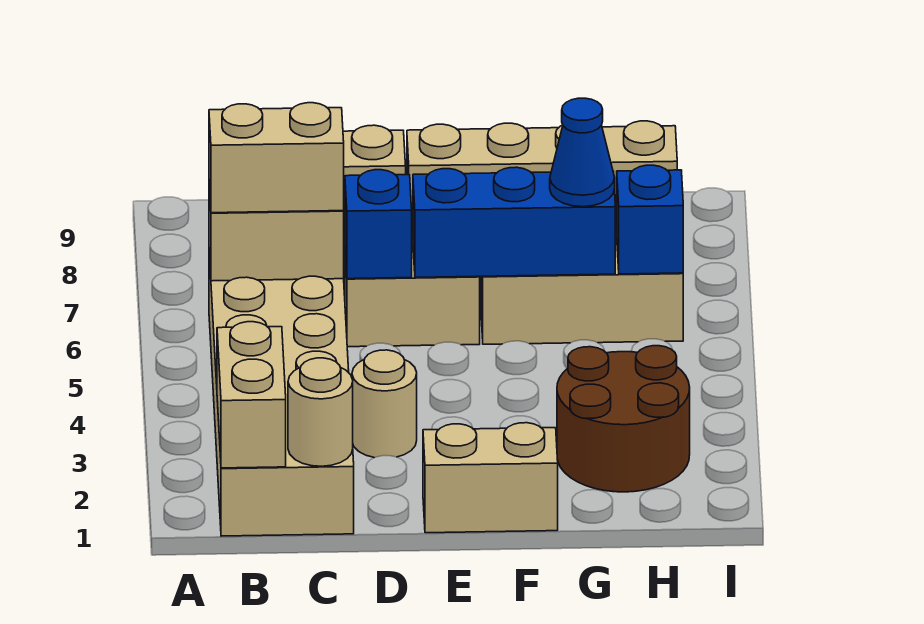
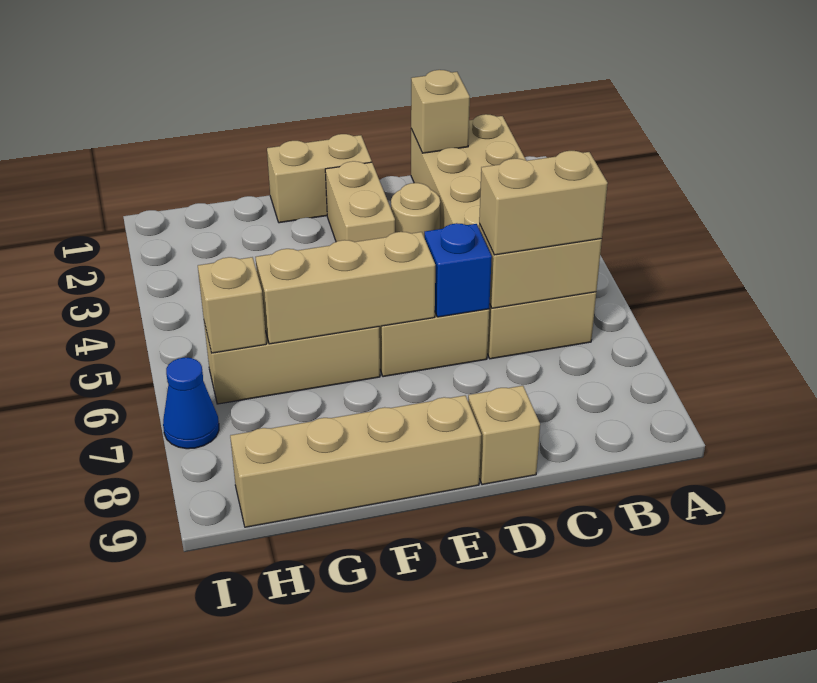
tan 1x2 brick [217,322,286,468] -> tan 1x2 brick moved to [325,161,395,242]
tan 1x1 round brick [288,358,353,466] -> tan 1x1 brick [411,70,470,153]
blue 1x3 brick [413,167,615,277] -> tan 1x3 brick [256,232,435,344]
brown 2x2 round brick [557,346,690,492] -> none
blue 1x1 cone [550,98,615,207] -> blue 1x1 cone moved to [163,358,219,449]
blue 1x1 brick [617,165,683,274] -> tan 1x1 brick [198,257,266,353]

